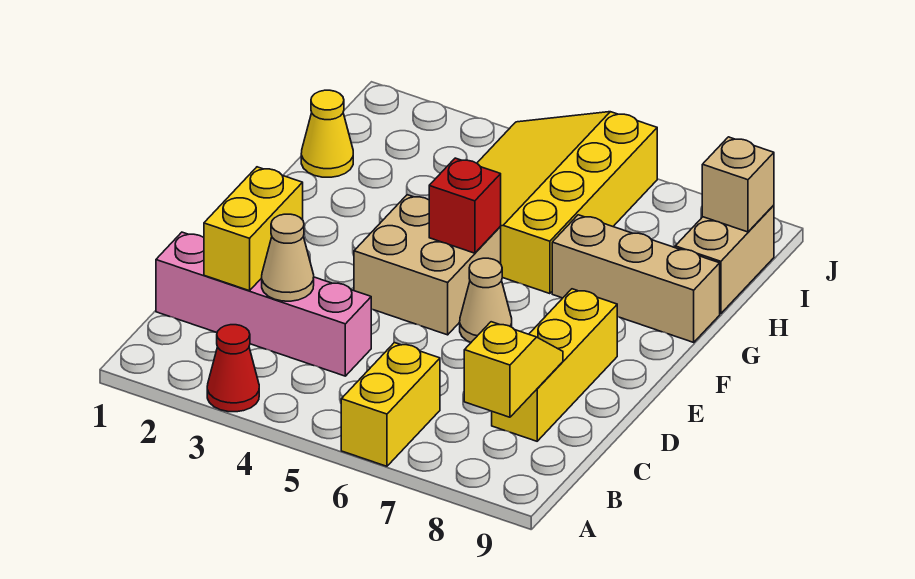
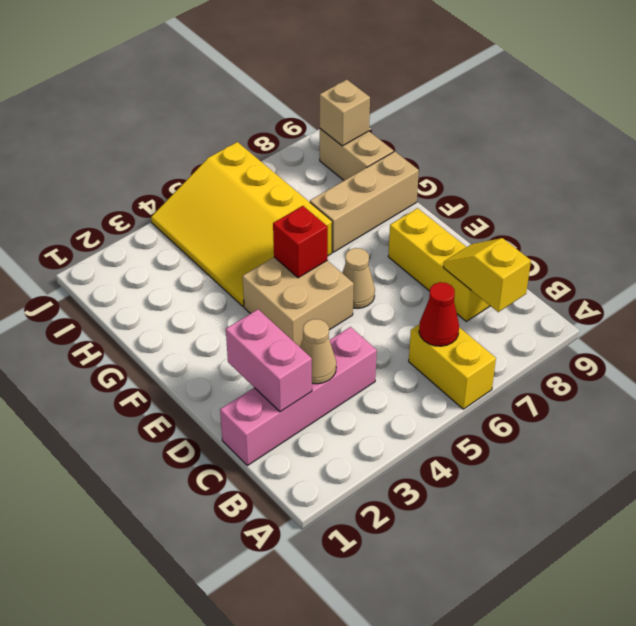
red 1x1 cone [207,325,259,412] -> red 1x1 cone moved to [419,282,459,346]
yellow 1x2 brick [204,167,303,291] -> pink 1x2 brick [226,309,312,412]
yellow 1x1 cone [301,90,353,177] -> none

